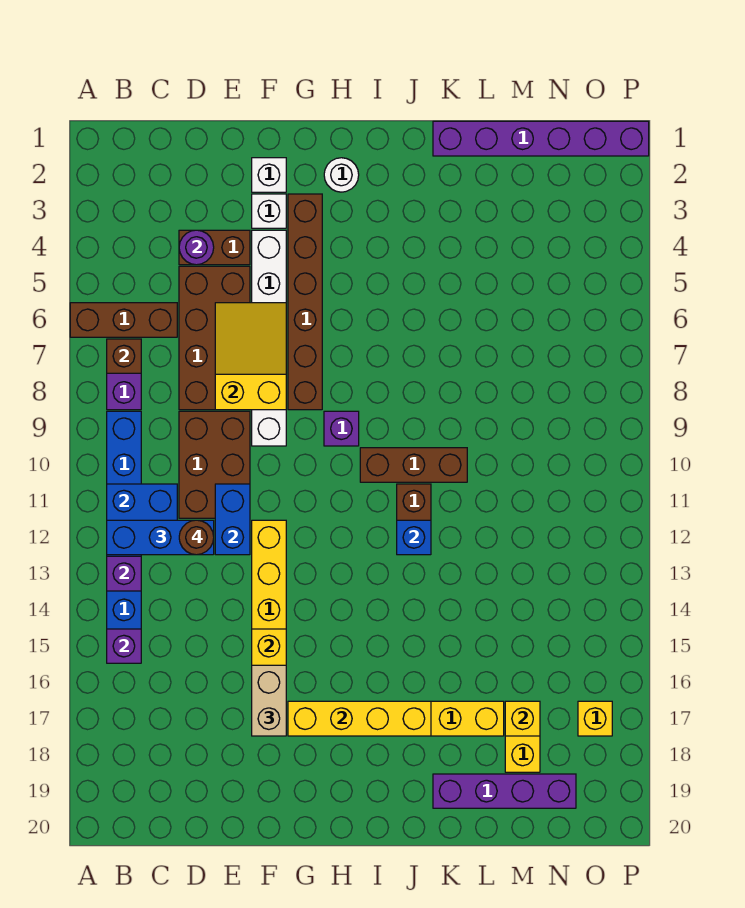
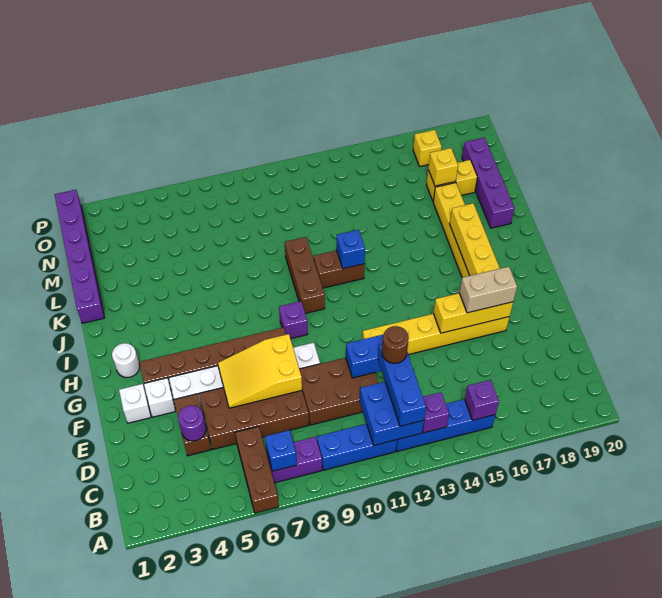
brown 1x1 brick [107,339,141,373] -> blue 1x1 brick [265,430,297,471]

